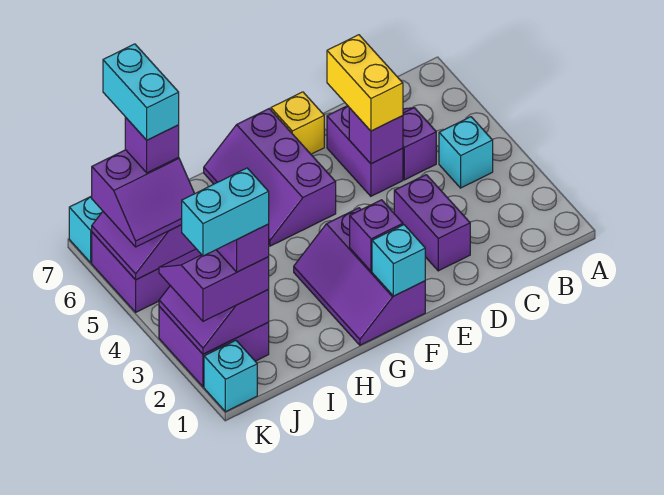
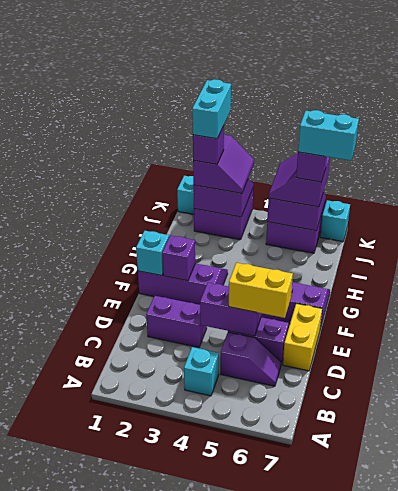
purple 1x1 brick [349,108,403,164] -> purple 1x2 brick [200,283,261,336]
yellow 1x1 brick [271,92,324,154] -> yellow 1x2 brick [283,303,322,371]

